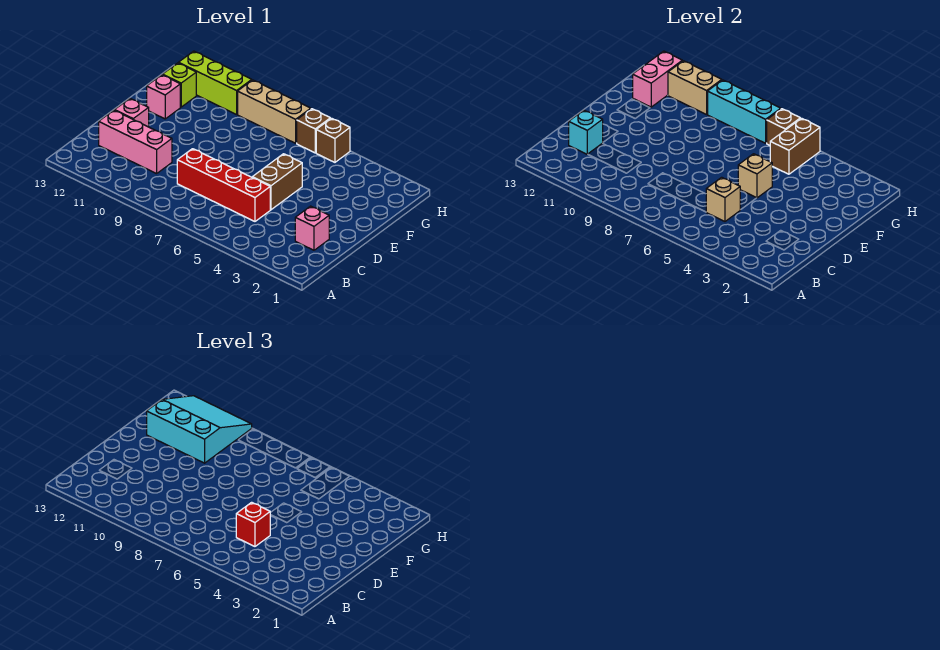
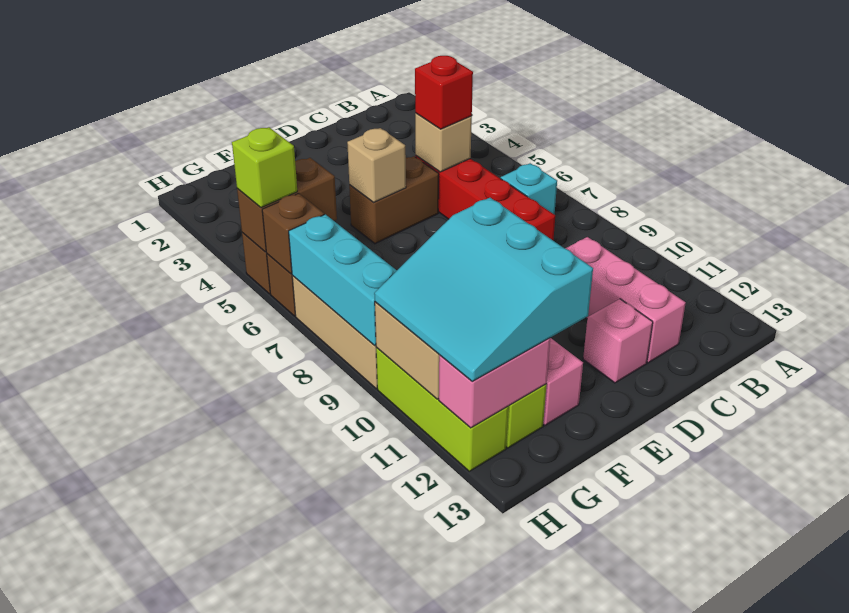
pink 1x1 brick [295,206,329,250] -> none
cyan 1x1 brick [569,110,603,154] -> cyan 1x1 brick moved to [501,163,557,215]
none -> lime 1x1 brick [232,127,297,208]

